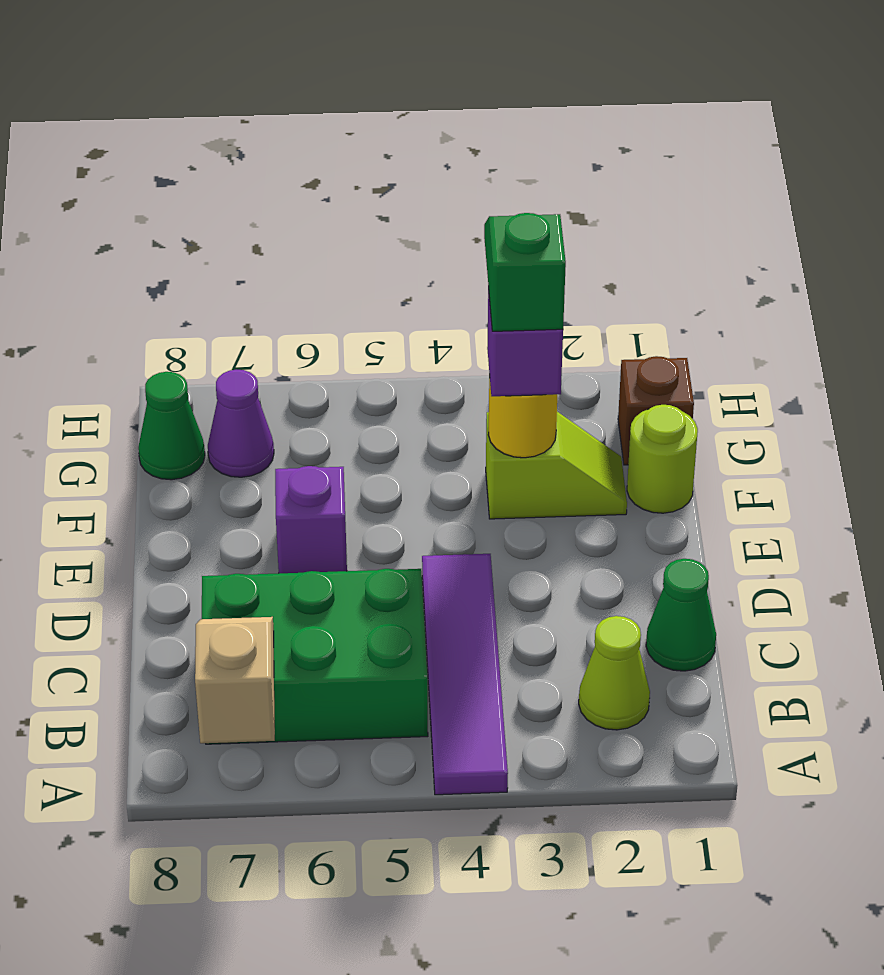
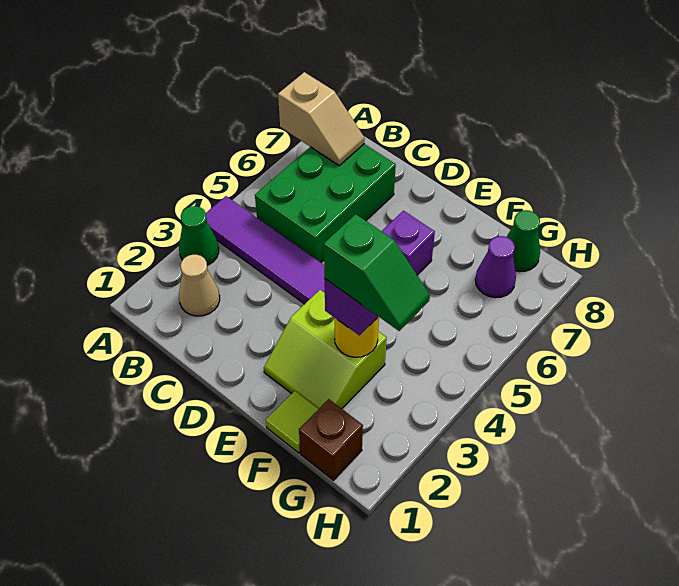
lime 1x1 cone [579,616,650,730] -> tan 1x1 cone [179,255,220,316]
green 1x1 cone [646,559,716,671] -> green 1x1 cone moved to [179,206,219,265]
lime 1x1 round brick [627,405,698,513] -> lime 1x1 tile [266,391,318,453]
lime 1x2 slope [486,412,627,519] -> lime 2x2 slope [264,290,387,409]

